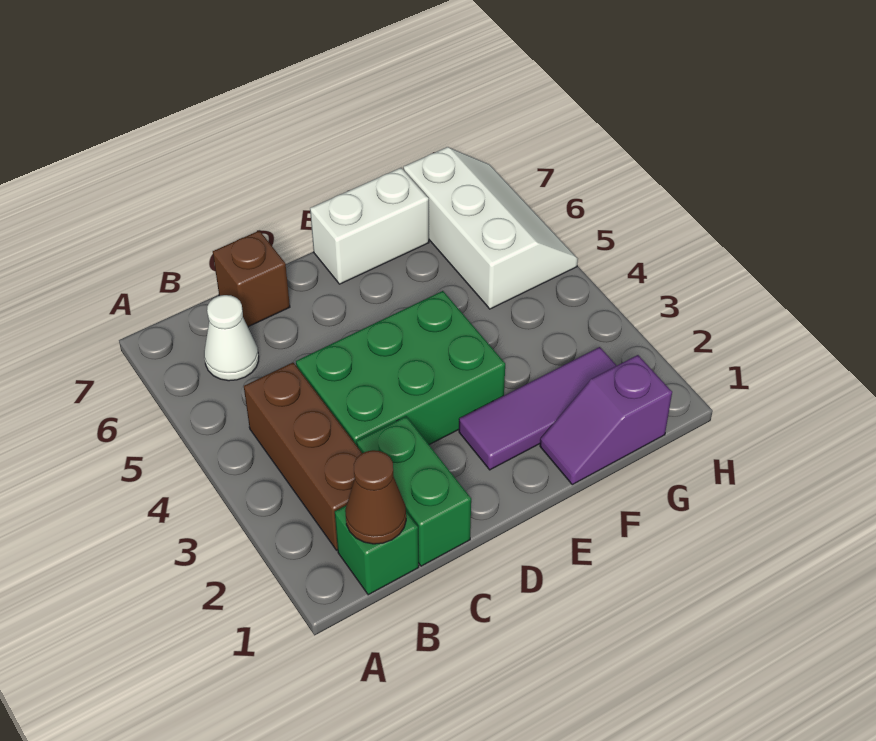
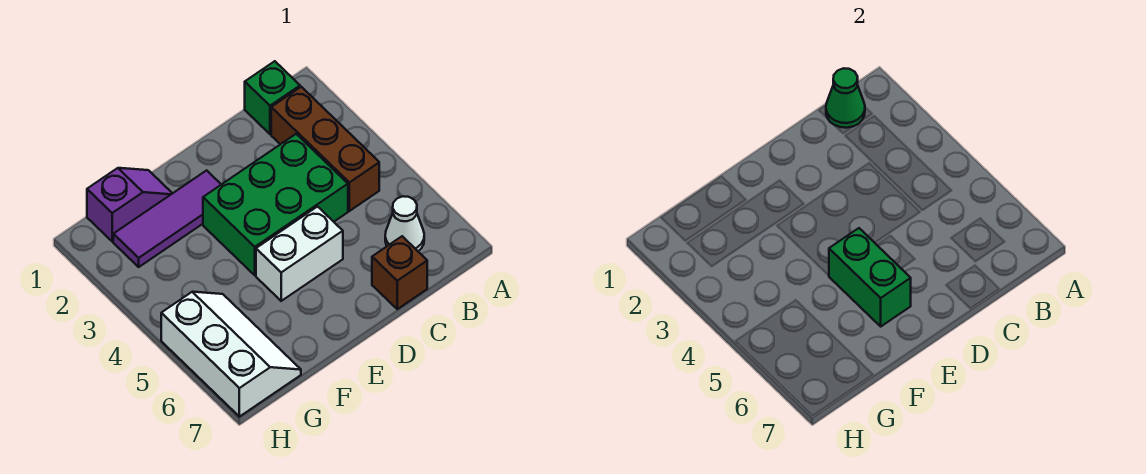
brown 1x1 cone [345,450,406,544] -> green 1x1 cone [826,68,865,128]
green 1x2 brick [357,416,471,566] -> green 1x2 brick moved to [829,228,911,326]
white 1x2 brick [310,168,429,284] -> white 1x2 brick moved to [256,207,343,301]
white 2x3 slope [403,147,578,309] -> white 2x3 slope turned to [161,292,301,417]

